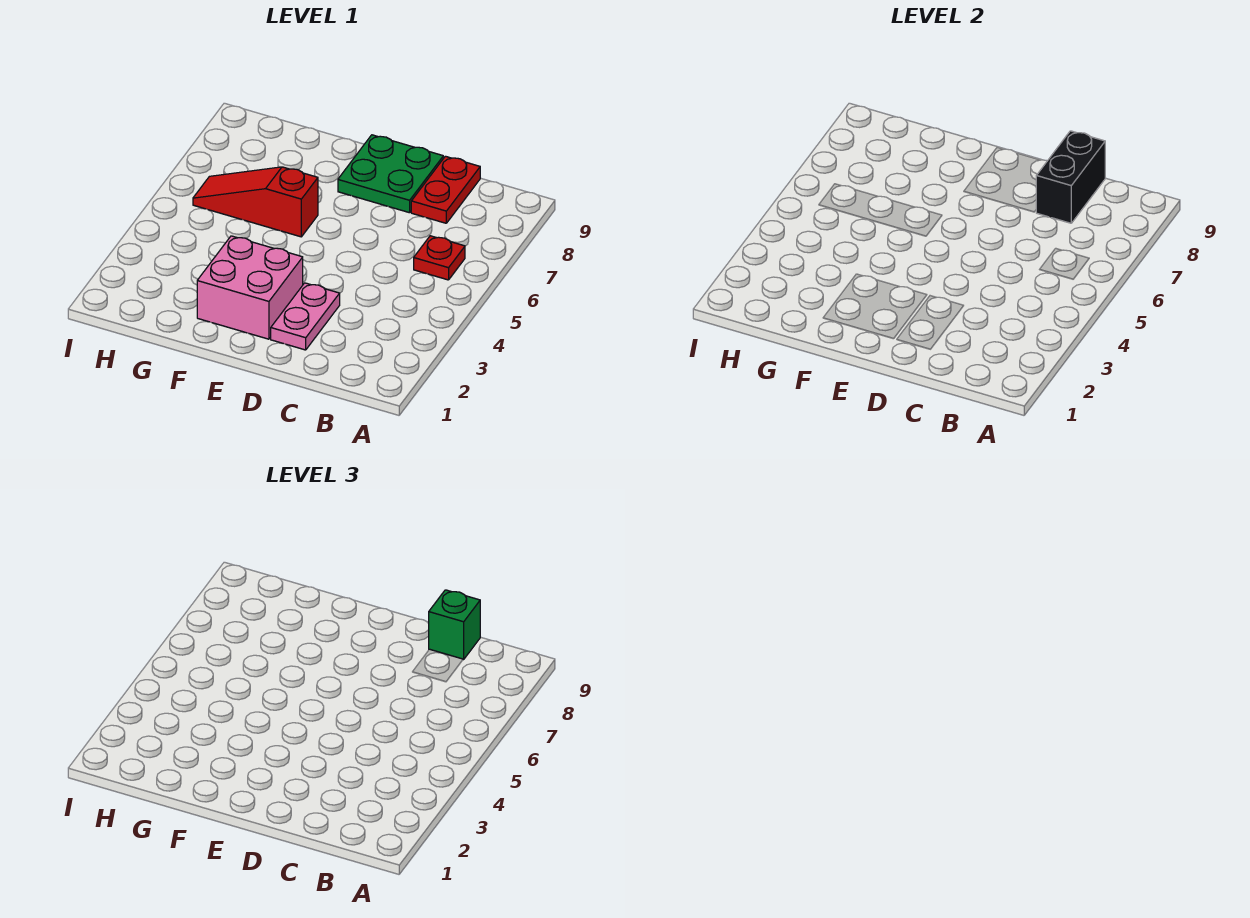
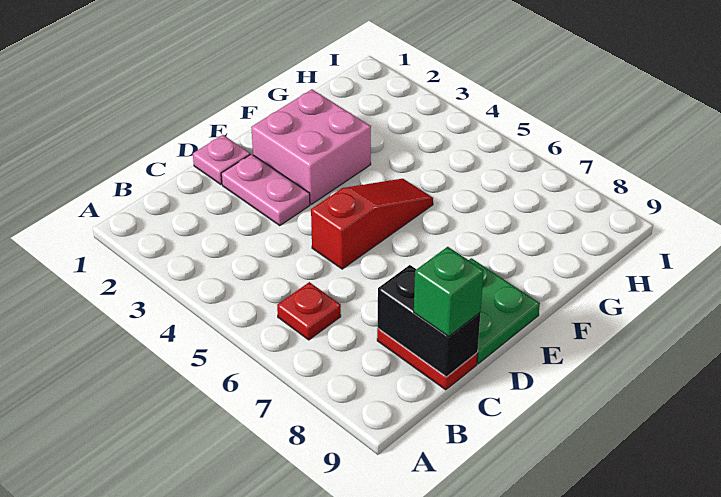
none -> pink 1x1 plate [193,135,250,184]
red 1x3 slope [193,167,318,237] -> red 1x3 slope moved to [311,179,433,269]

